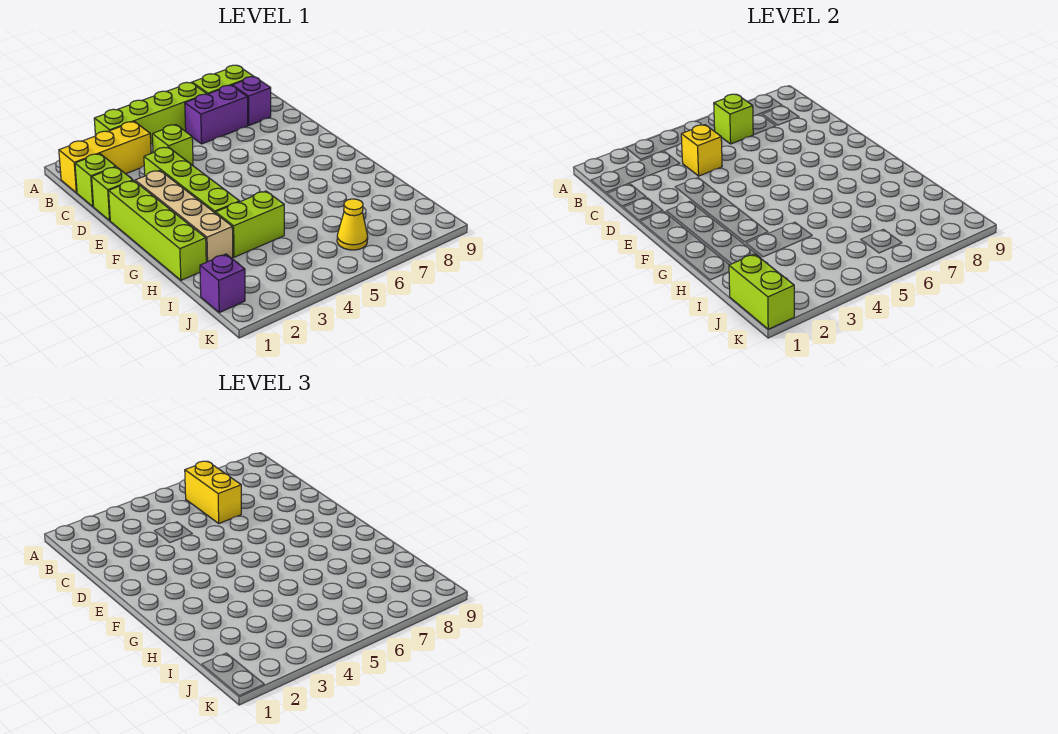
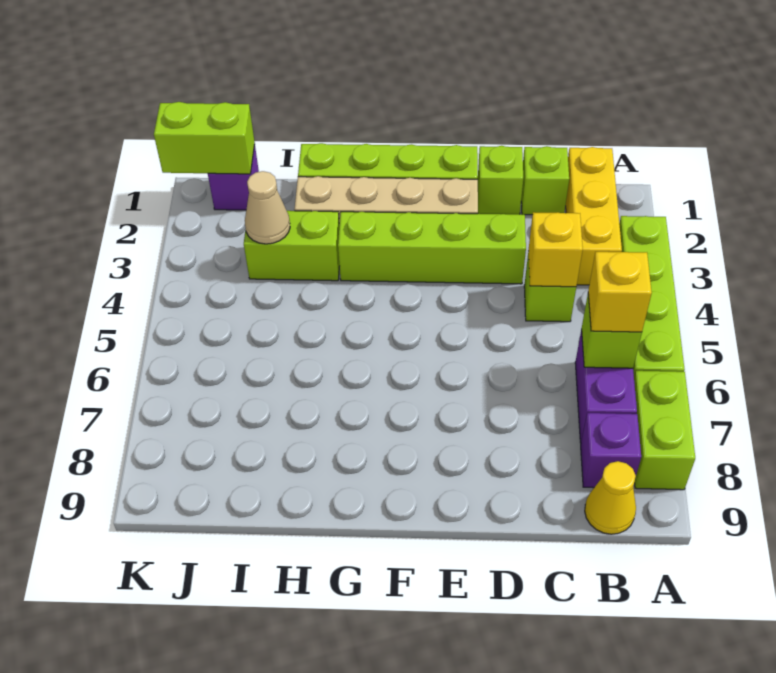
yellow 1x2 brick [185,461,241,523] -> yellow 1x1 brick [588,252,652,332]
lime 1x2 brick [216,191,284,257] -> lime 1x2 brick turned to [244,211,339,281]
none -> tan 1x1 cone [245,171,290,244]
yellow 1x1 cone [337,199,368,250] -> yellow 1x1 cone moved to [585,461,636,534]

